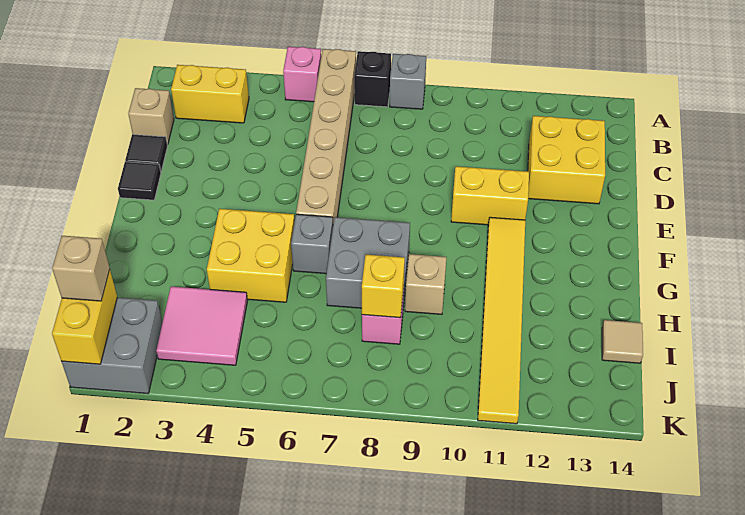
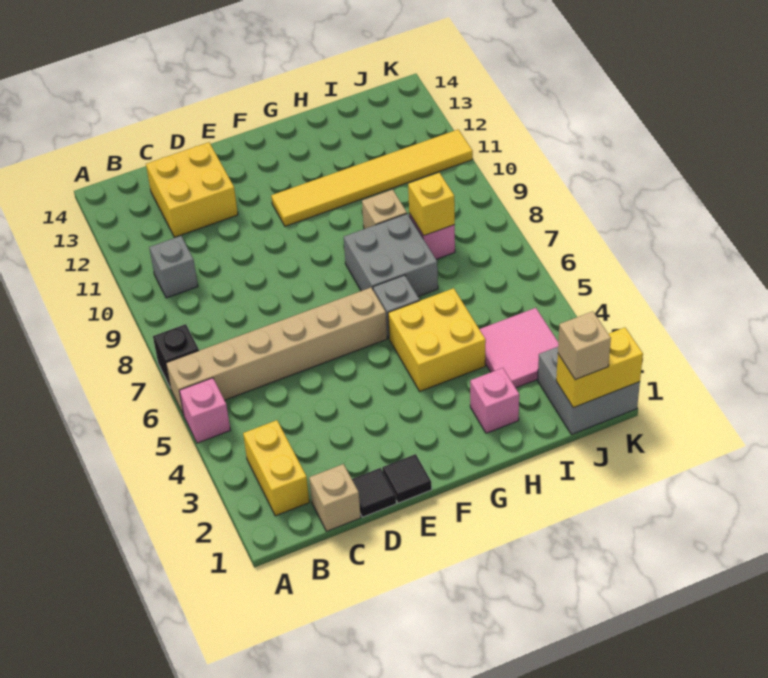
grey 1x1 brick [390,54,426,109] -> grey 1x1 brick moved to [149,236,198,298]
yellow 1x2 brick [451,166,529,225] -> none
none -> pink 1x1 brick [470,368,519,433]
tan 1x1 tile [602,320,643,363] -> none

